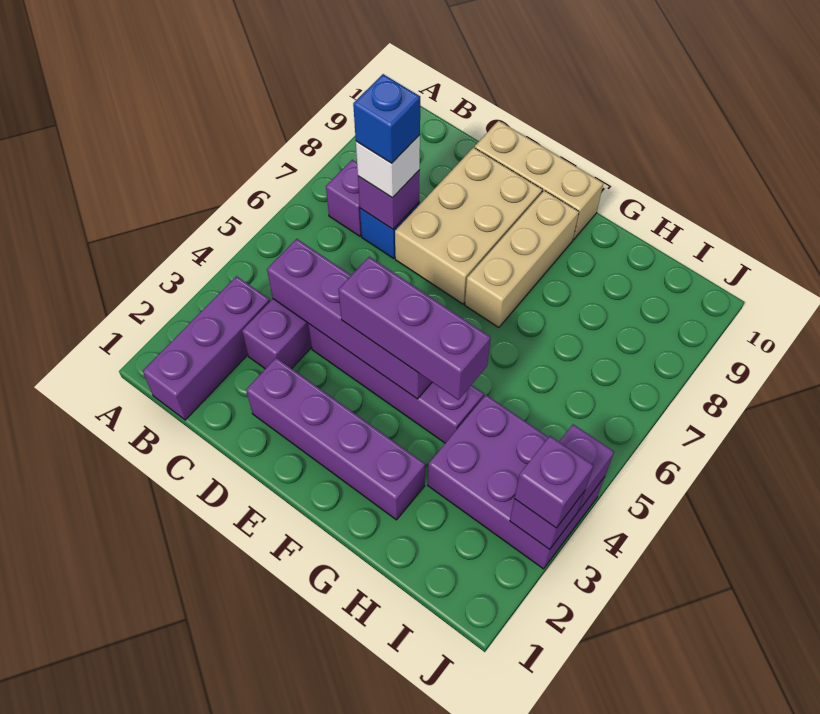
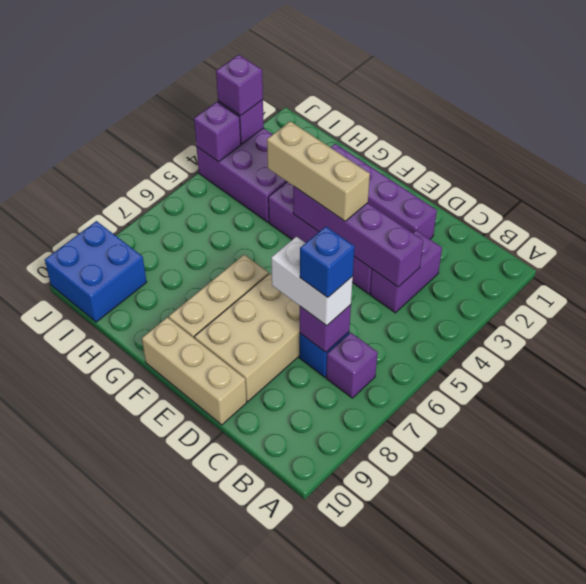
purple 1x3 brick [143,276,270,420] -> none
white 1x1 brick [356,135,420,198] -> white 1x2 brick [271,237,353,326]
purple 1x3 brick [339,257,491,400] -> tan 1x3 brick [267,121,370,221]
none -> blue 2x2 brick [45,221,146,322]

